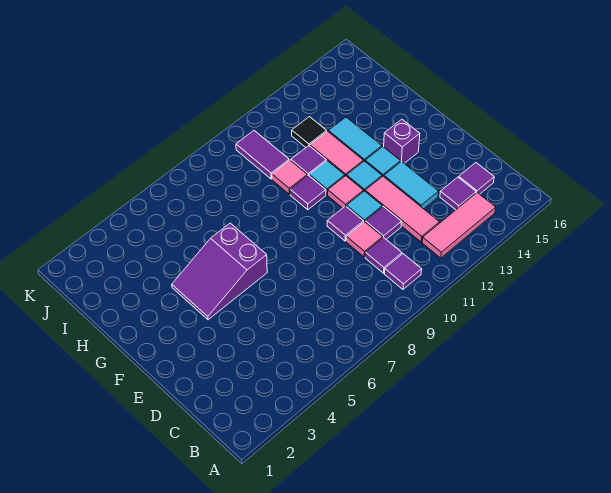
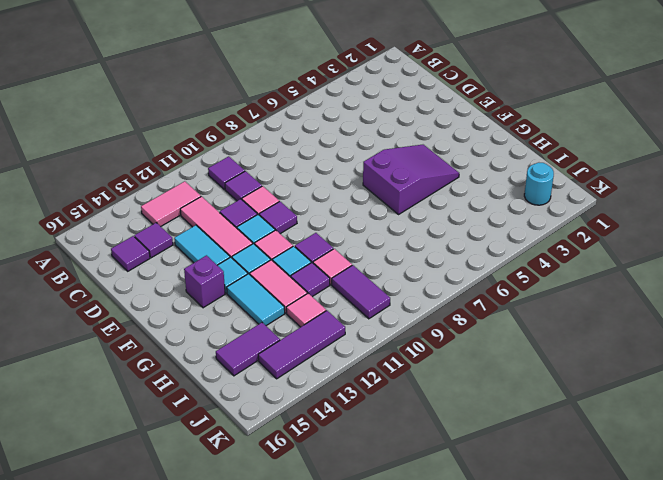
pink 1x3 tile [422,193,496,258] -> pink 1x2 tile [141,181,201,226]
black 1x1 tile [292,117,327,147] -> pink 1x1 tile [286,293,326,327]
none -> purple 1x2 tile [216,322,280,376]
none -> cyan 1x1 round brick [524,163,554,205]
none -> purple 1x3 tile [258,311,345,379]

